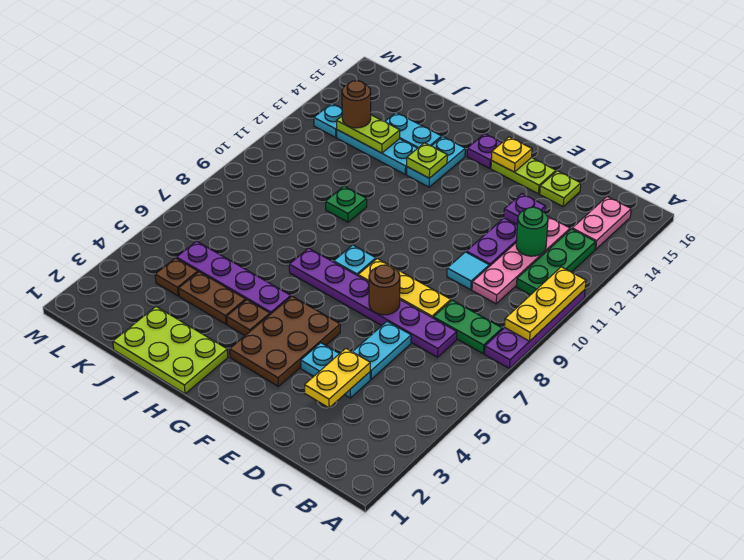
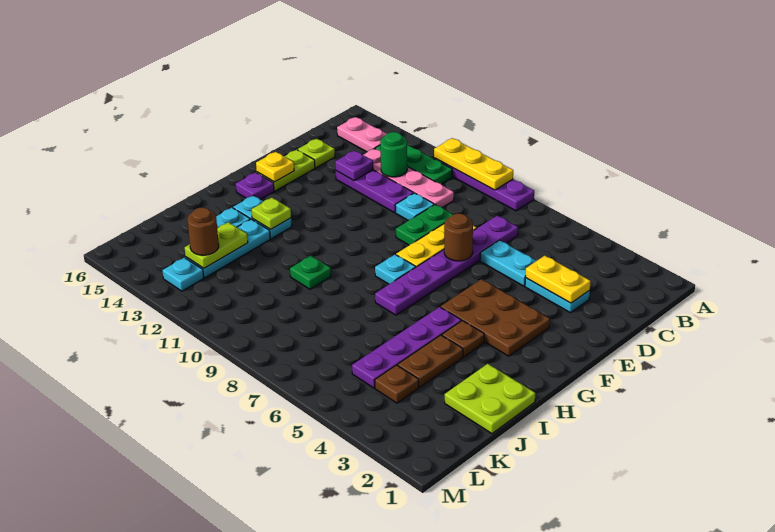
green 1x2 plate [433,300,502,354] -> green 1x2 plate moved to [396,205,453,245]
cyan 1x2 plate [301,343,370,398] -> cyan 1x2 plate turned to [525,278,590,313]
cyan 1x1 tile [447,252,489,290] -> cyan 1x1 plate [395,193,434,220]
lime 2x3 plate [113,307,228,394] -> lime 2x2 plate [445,364,535,434]

